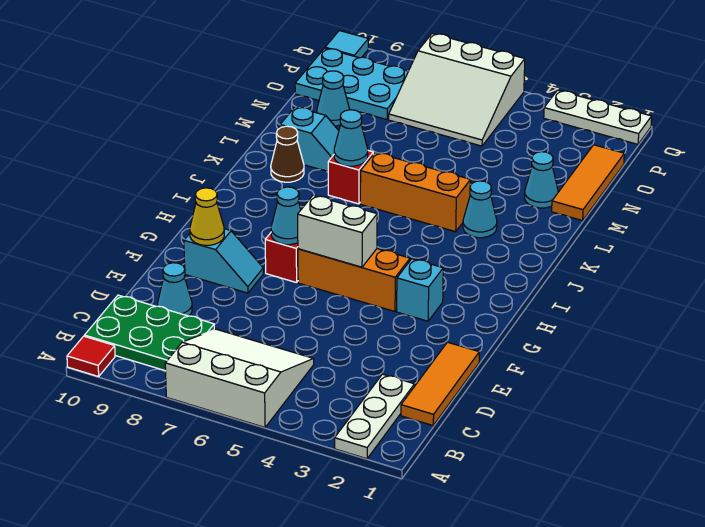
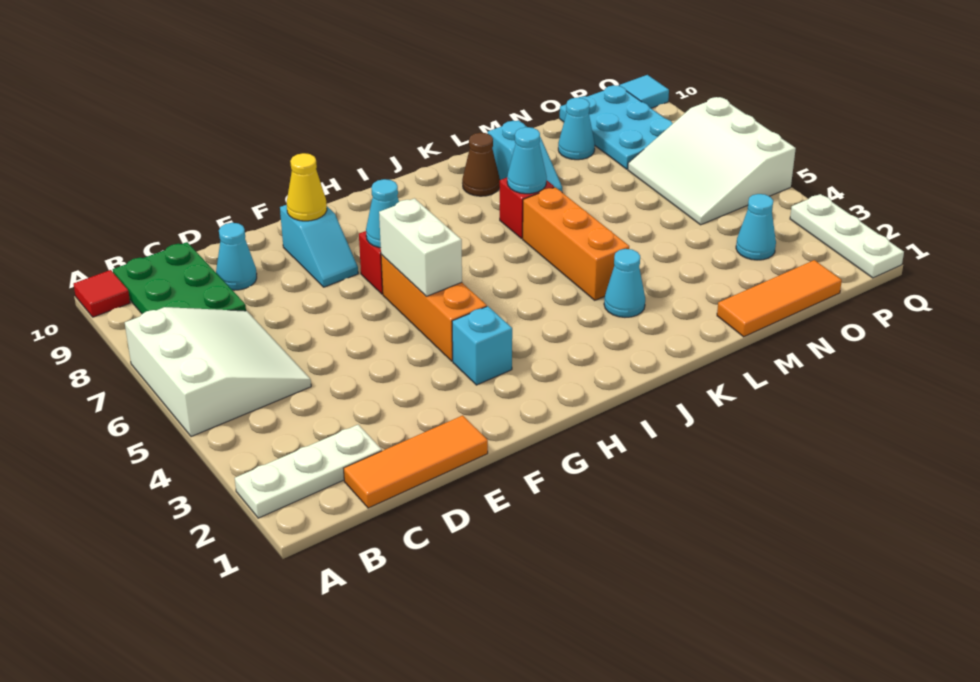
cyan 1x1 cone [525,152,558,208] -> cyan 1x1 cone moved to [736,194,776,260]

